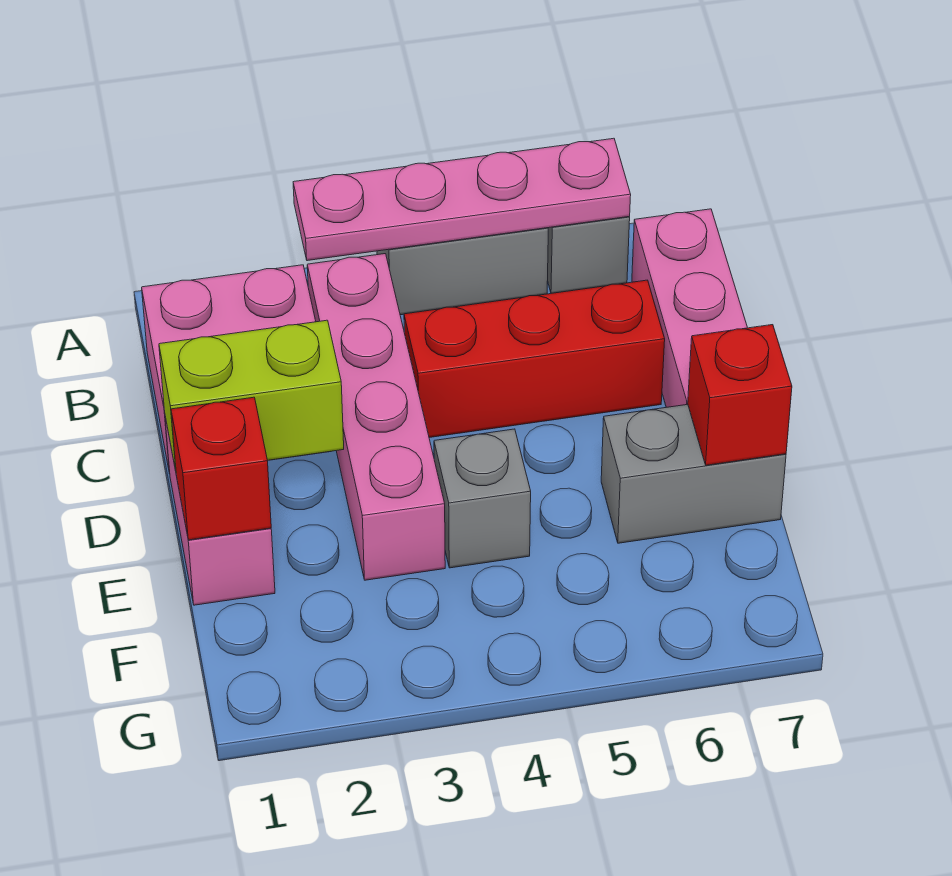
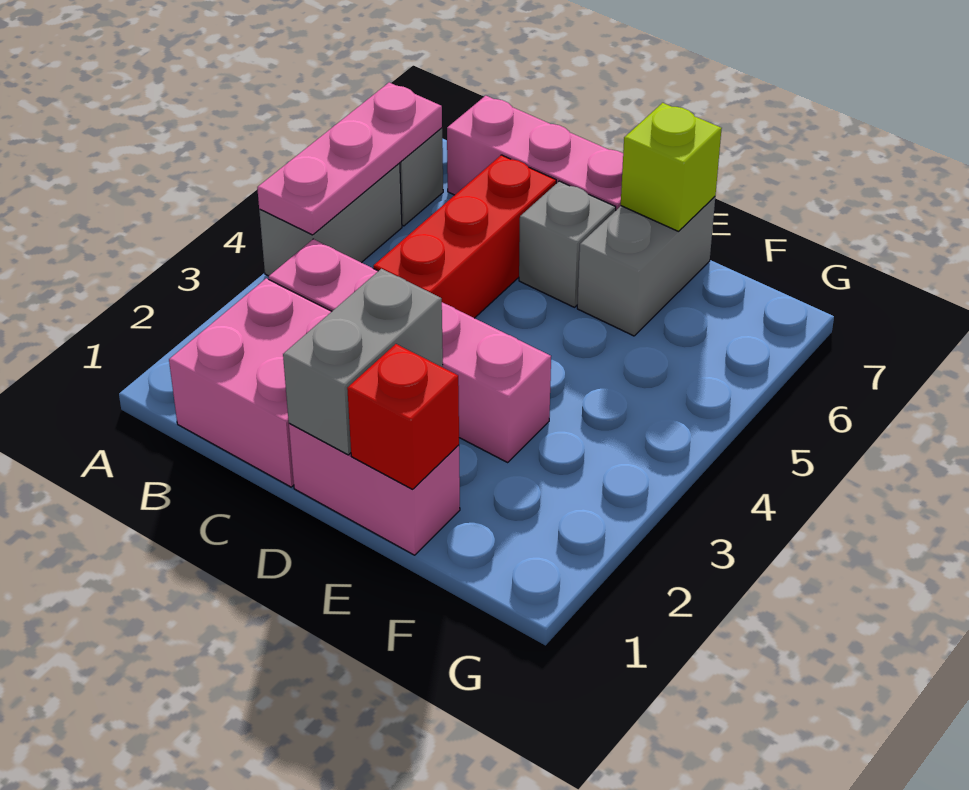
pink 1x4 plate [293,138,631,261] -> pink 1x3 plate [257,83,442,235]
lime 1x2 brick [159,320,344,471] -> grey 1x2 brick [283,269,443,455]
grey 1x1 brick [434,429,531,568] -> grey 1x1 brick moved to [519,181,616,307]
red 1x1 brick [688,325,792,465] -> lime 1x1 brick [621,103,722,231]

